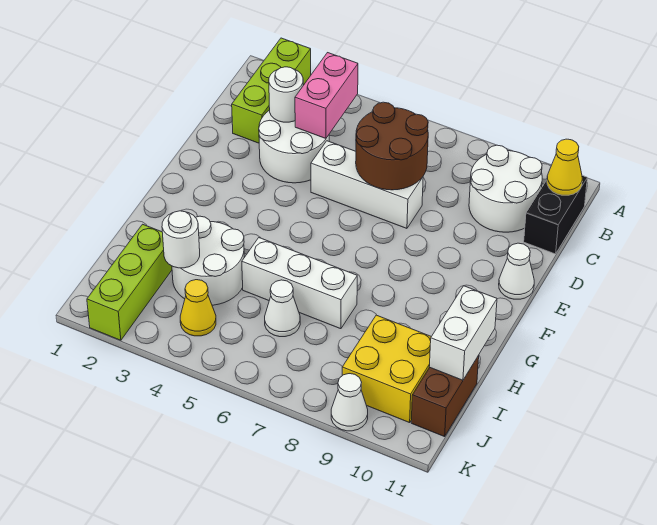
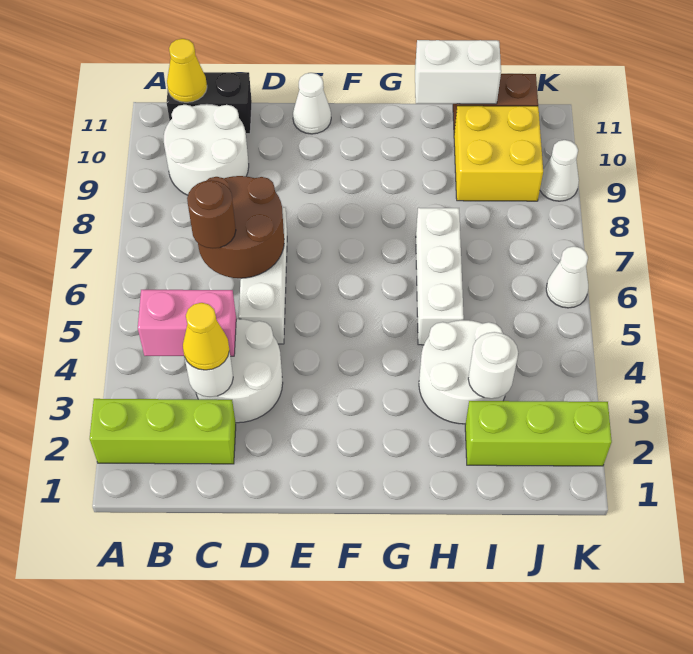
none -> brown 1x1 round brick [187,180,236,249]
white 1x1 cone [265,280,300,337] -> white 1x1 cone moved to [546,246,588,308]
yellow 1x1 cone [180,280,216,336] -> yellow 1x1 cone moved to [183,303,229,370]

